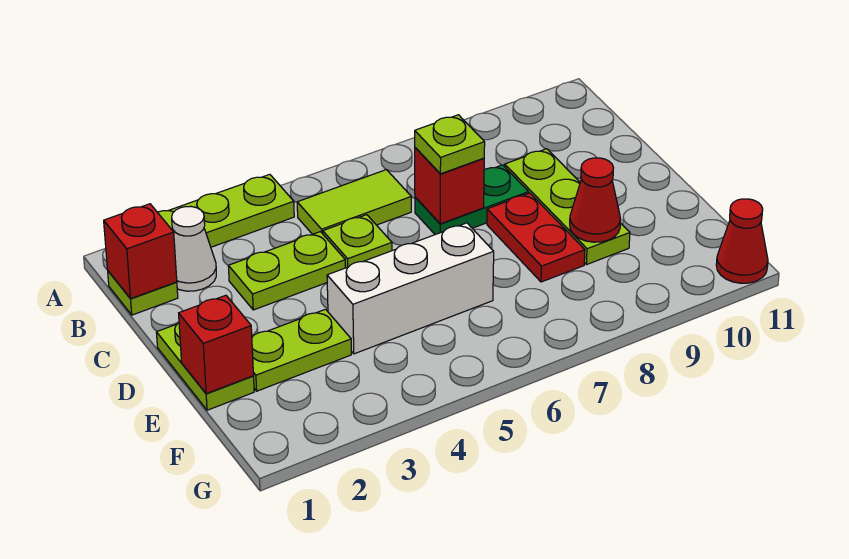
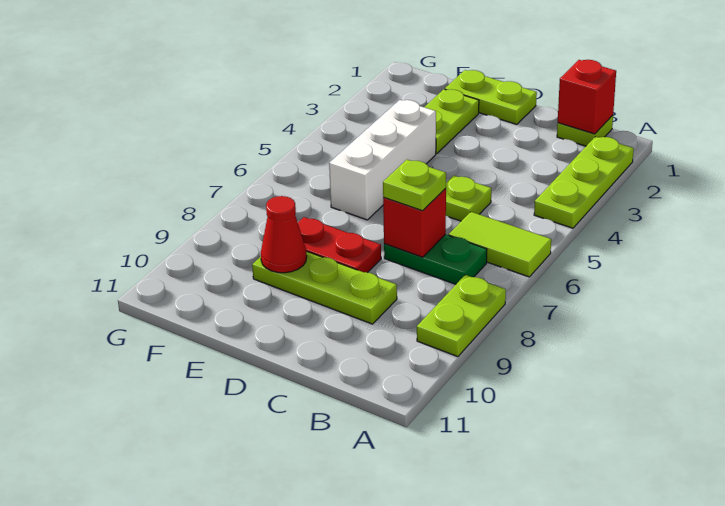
white 1x1 cone [172,207,216,291] -> none
lime 1x2 tile [297,170,411,234] -> lime 1x2 tile turned to [449,212,551,277]
lime 1x2 plate [228,232,345,310] -> lime 1x2 plate moved to [417,275,506,357]
green 1x2 plate [415,165,529,235] -> green 1x2 plate turned to [384,235,487,284]
red 1x1 brick [179,295,253,394] -> none
red 1x1 cone [716,199,768,283] -> none

